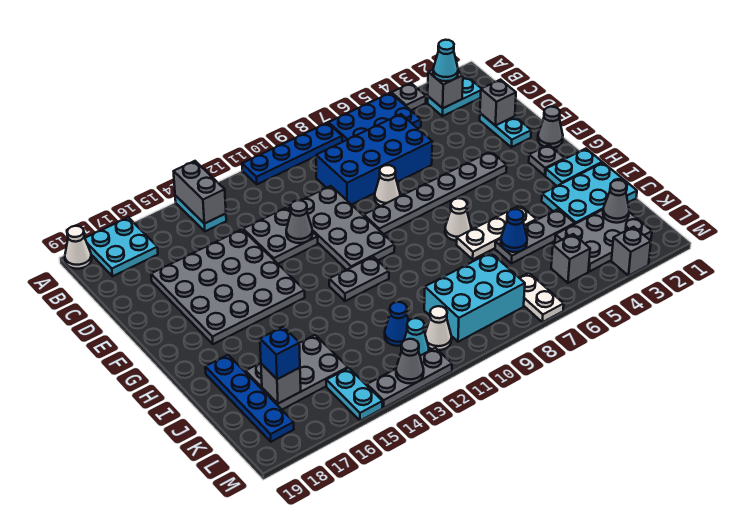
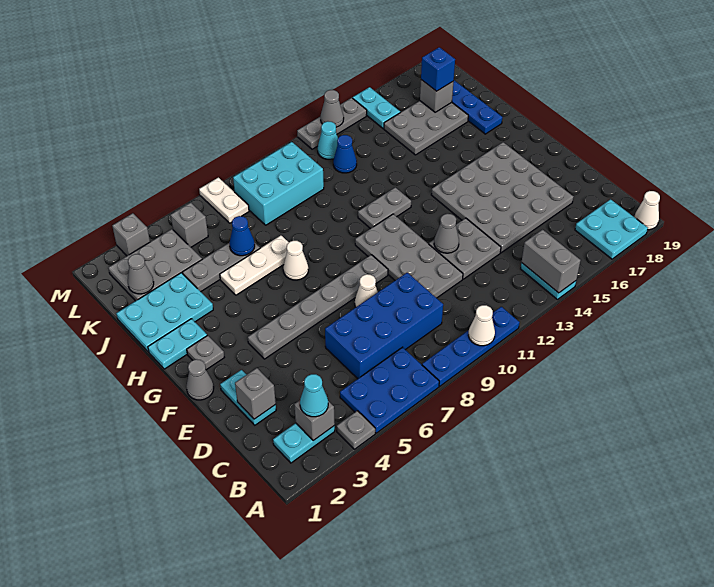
white 1x1 cone [425,306,452,350] -> white 1x1 cone moved to [468,305,495,346]

